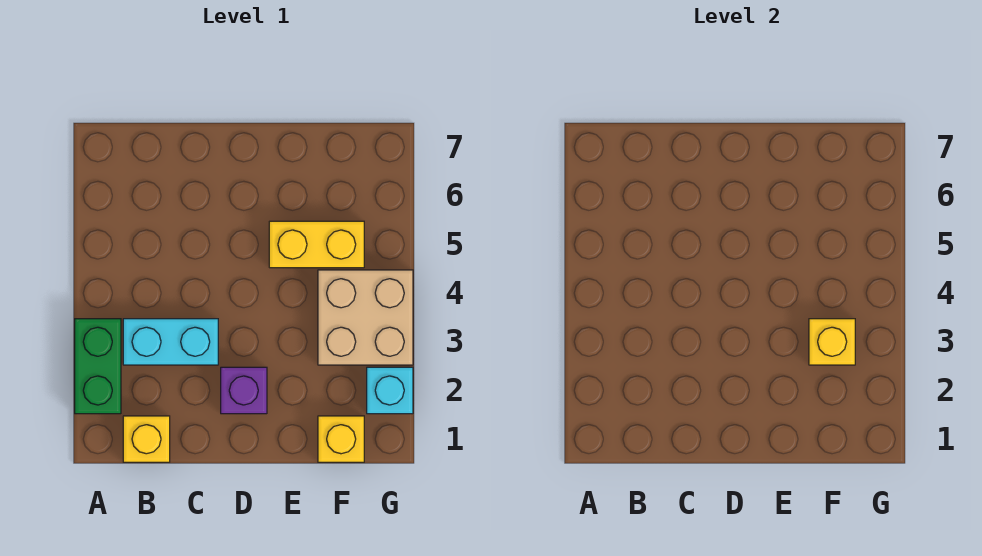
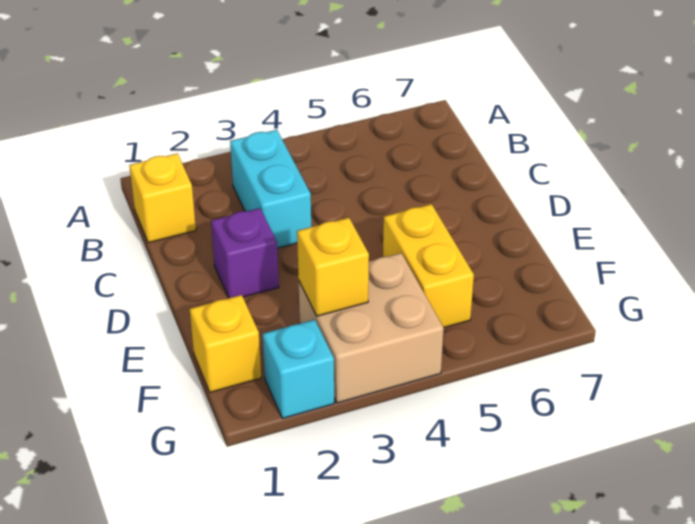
green 1x2 brick [75,319,121,414] -> none

